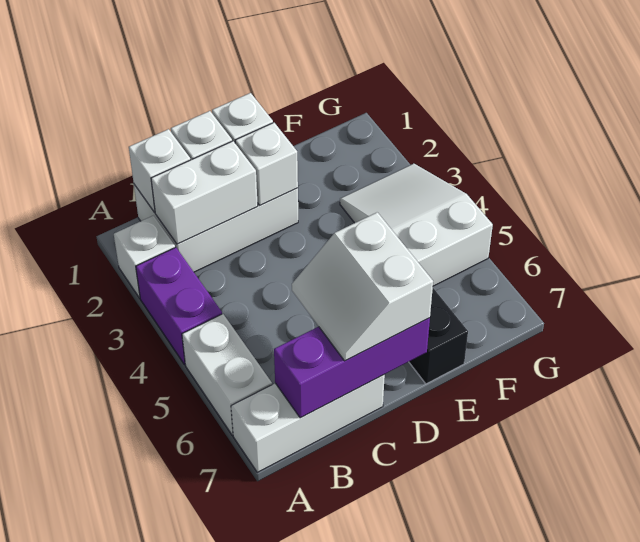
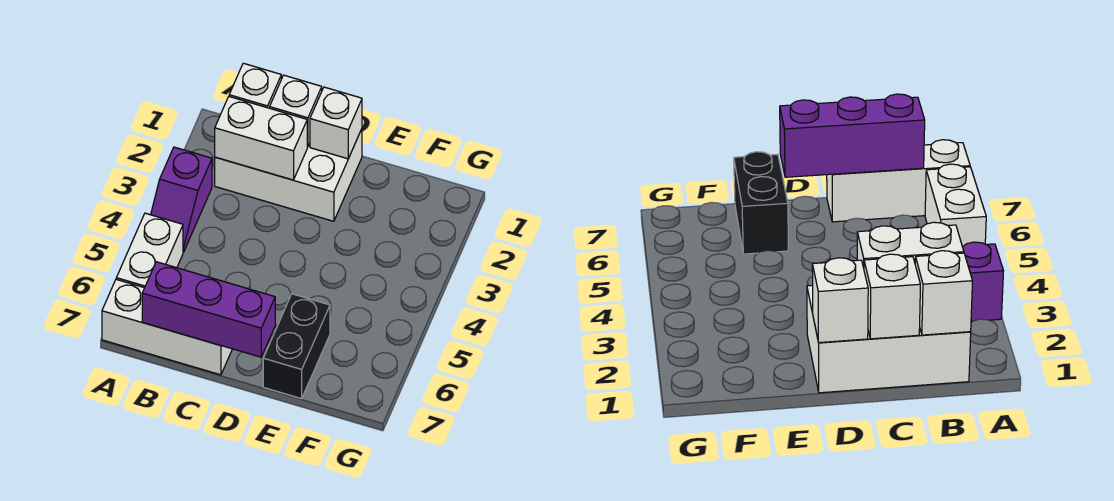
white 1x1 brick [114,216,175,298] -> none
purple 1x2 brick [136,247,222,364] -> purple 1x2 slope [151,147,212,252]
white 2x2 slope [292,212,433,361] -> none
white 1x1 brick [235,123,298,205] -> none
white 2x3 slope [340,164,493,286] -> none

